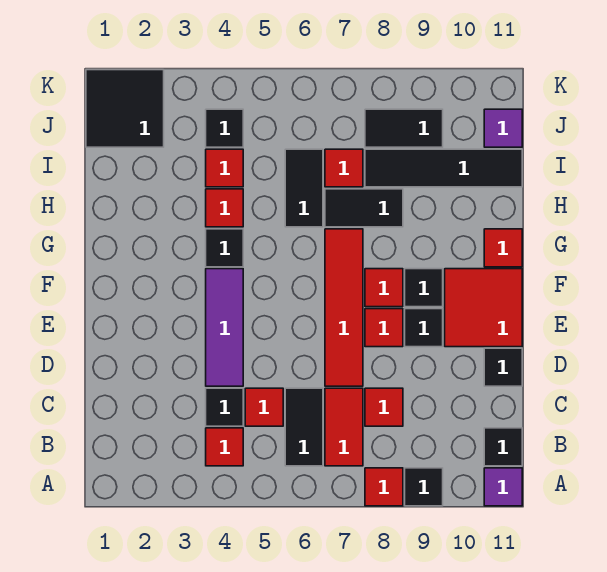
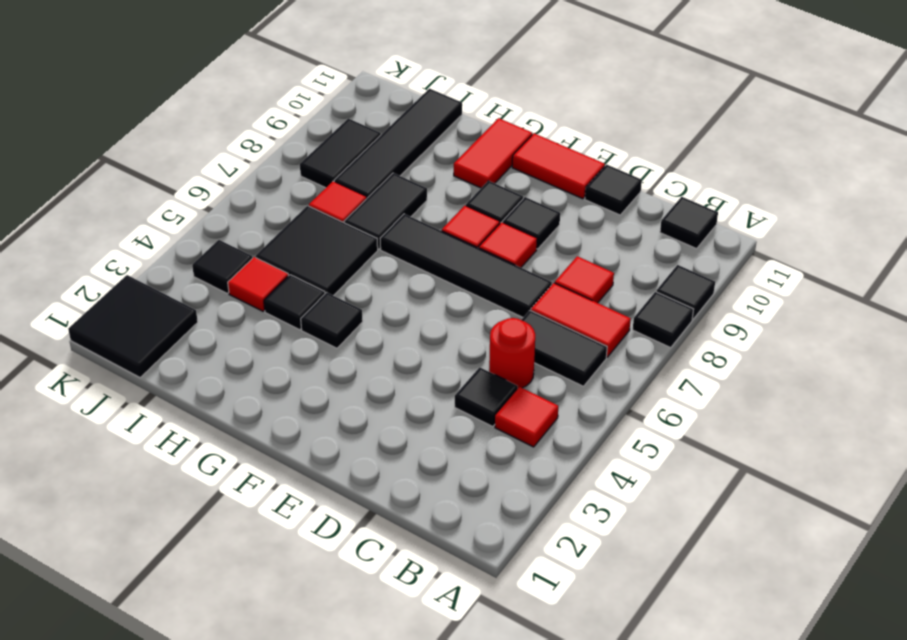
red 1x1 tile [365,468,403,506] -> black 1x1 tile [633,292,694,348]
purple 1x1 tile [484,468,522,506] -> none
red 1x1 tile [245,388,283,426] -> red 1x1 round brick [489,318,535,388]
purple 1x3 tile [206,269,243,386] -> none
red 1x4 tile [325,229,363,386] -> black 1x4 tile [380,214,552,317]
red 2x2 tile [445,269,522,347] -> red 1x2 tile [512,133,605,199]
red 1x1 tile [484,229,522,267] -> red 1x2 tile [454,118,532,188]
red 1x1 tile [206,189,243,227] -> black 1x1 tile [264,275,325,330]
black 1x2 tile [285,149,323,227] -> black 2x2 tile [255,206,378,296]
purple 1x1 tile [484,109,522,147] -> none

